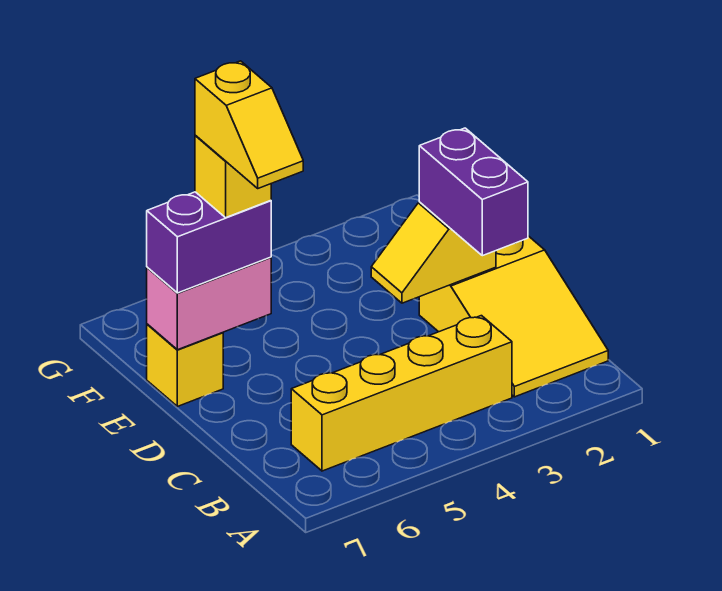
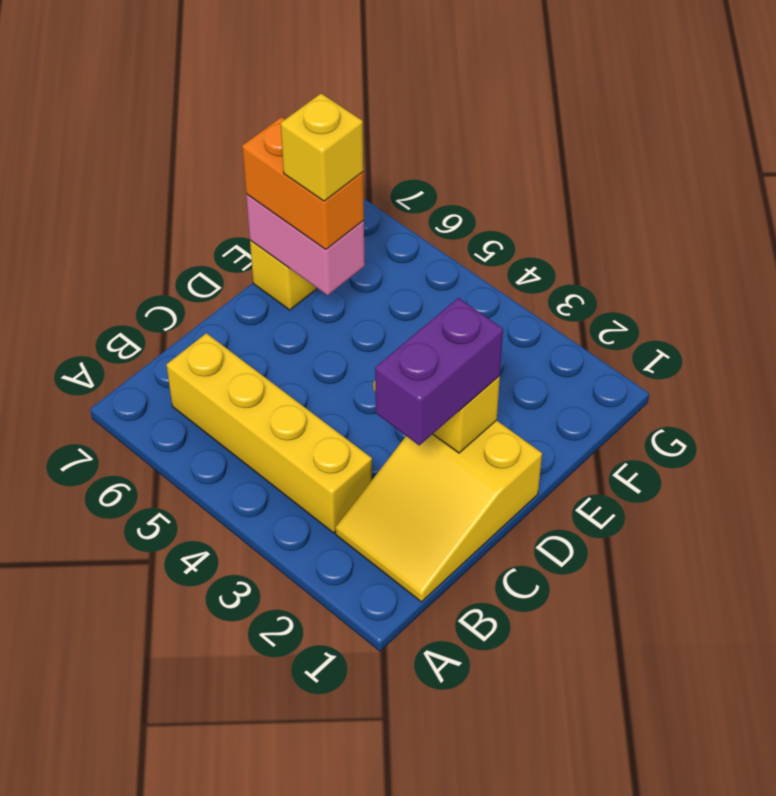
yellow 1x2 slope [195,61,303,188] -> none
purple 1x2 brick [147,192,271,293] -> orange 1x2 brick [242,117,364,250]

